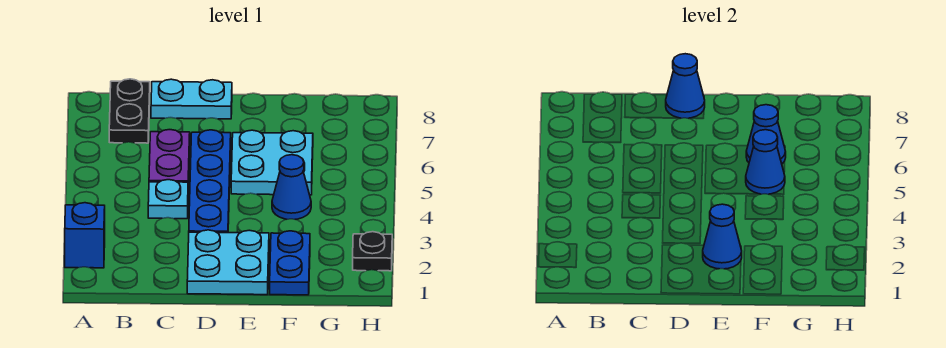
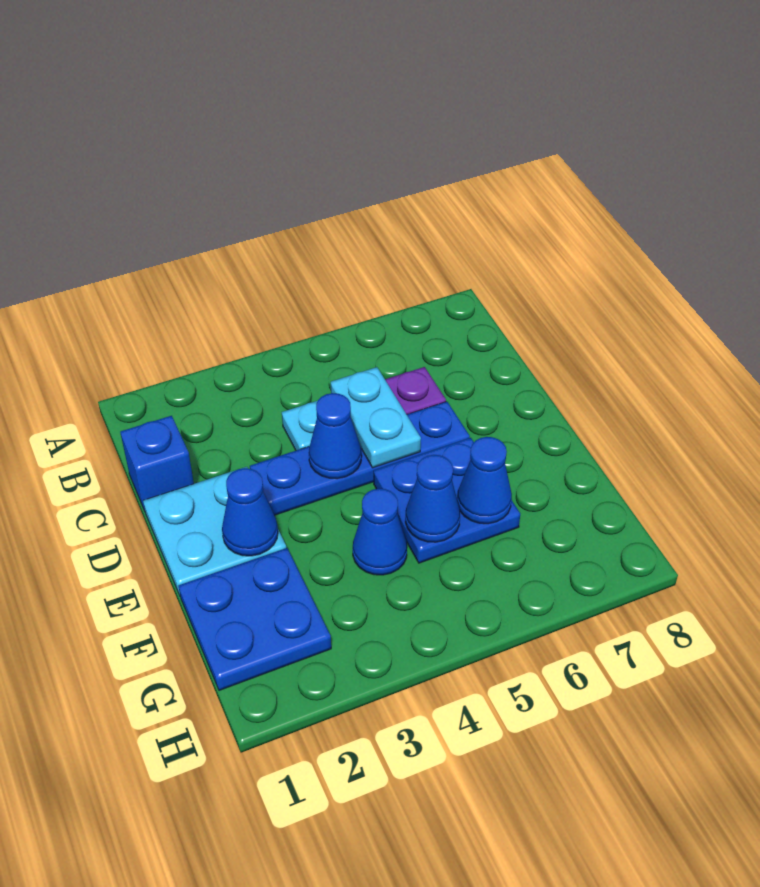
blue 1x1 brick [65,203,105,268] -> blue 1x1 brick moved to [120,416,194,511]
black 1x2 plate [109,79,150,143] -> none
cyan 1x2 plate [151,79,232,119] -> cyan 1x2 plate moved to [331,367,421,468]
blue 1x1 cone [666,54,705,118] -> blue 1x1 cone moved to [309,393,362,479]
cyan 2x2 plate [231,130,313,195] -> blue 2x2 plate [374,438,520,563]
blue 1x2 plate [270,231,310,295] -> blue 2x2 plate [179,548,331,690]
black 1x1 plate [353,232,392,271] -> none

